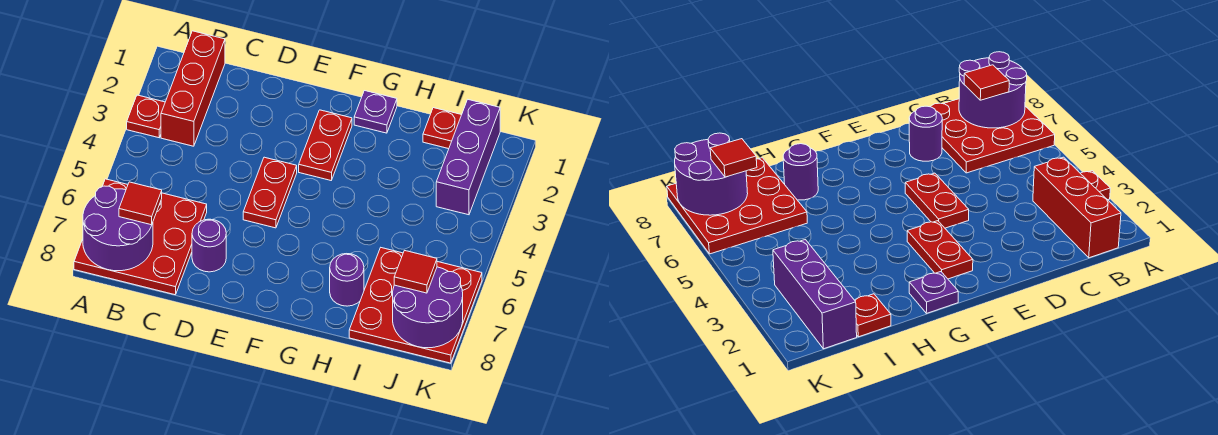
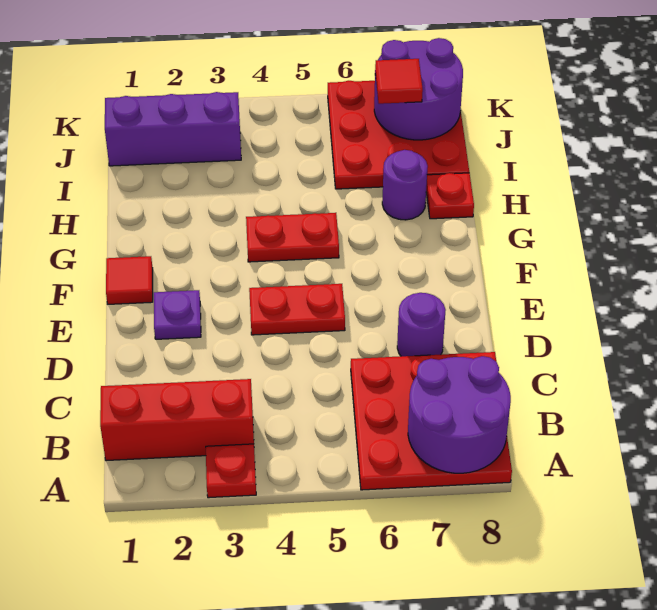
red 1x1 tile [119,182,162,225] -> red 1x1 tile moved to [106,256,153,304]
red 1x2 plate [299,110,352,180] -> red 1x2 plate moved to [246,213,339,262]
purple 1x1 plate [354,91,397,133] -> purple 1x1 plate moved to [154,290,201,339]
red 1x1 plate [423,108,461,149] -> red 1x1 plate moved to [426,173,474,219]

